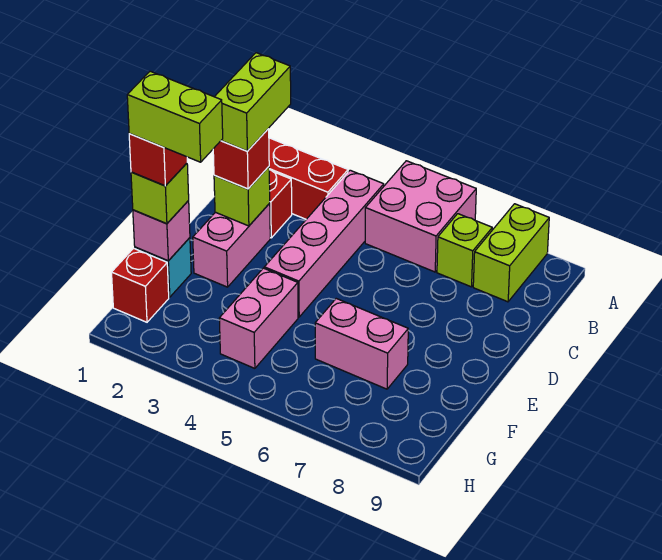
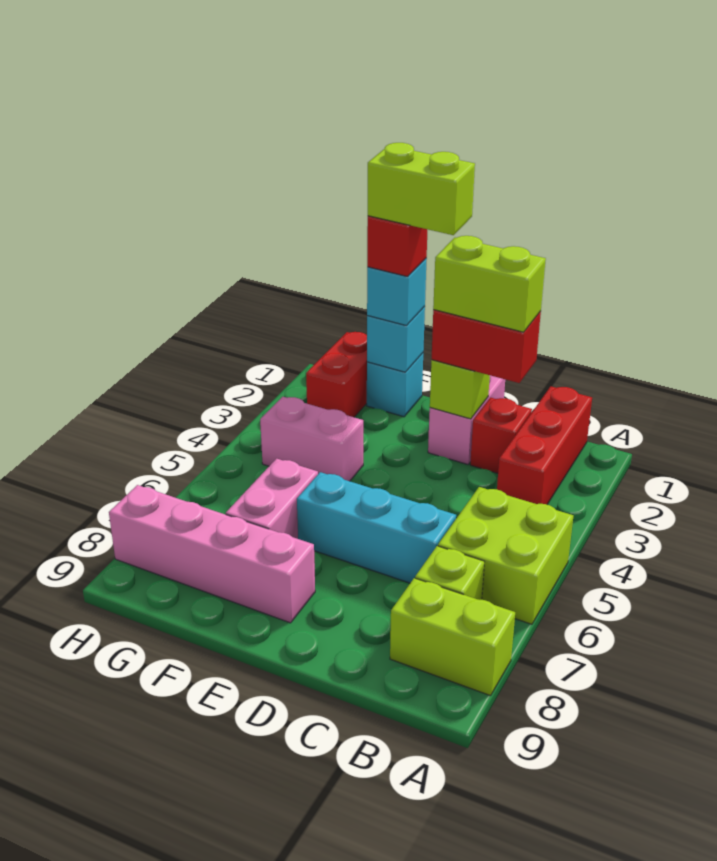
pink 2x2 brick [365,161,476,272] -> lime 2x2 brick [438,487,573,624]
pink 1x4 brick [264,170,384,317] -> pink 1x4 brick moved to [109,485,315,623]
none -> cyan 1x3 brick [297,472,456,583]
pink 1x2 brick [193,204,270,287] -> pink 1x2 brick turned to [428,375,505,464]
red 1x1 brick [213,129,269,189] -> red 1x2 brick [431,310,541,383]
pink 1x1 brick [133,201,190,261] -> cyan 1x1 brick [367,306,425,372]
lime 1x1 brick [131,163,189,224] -> cyan 1x1 brick [367,258,427,326]
lime 1x2 brick [127,71,223,162] -> lime 1x2 brick turned to [368,143,475,235]
red 1x1 brick [112,248,169,322] -> red 1x2 brick [306,332,367,417]

